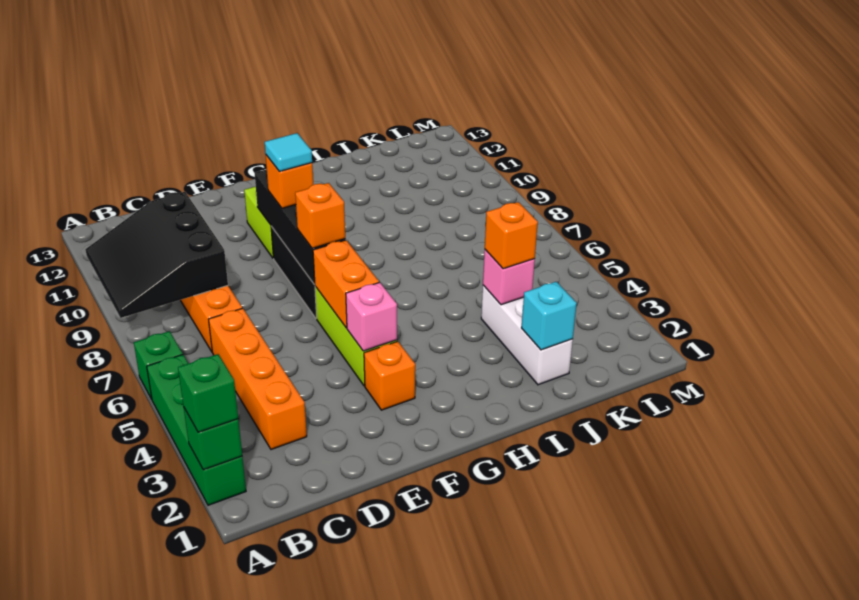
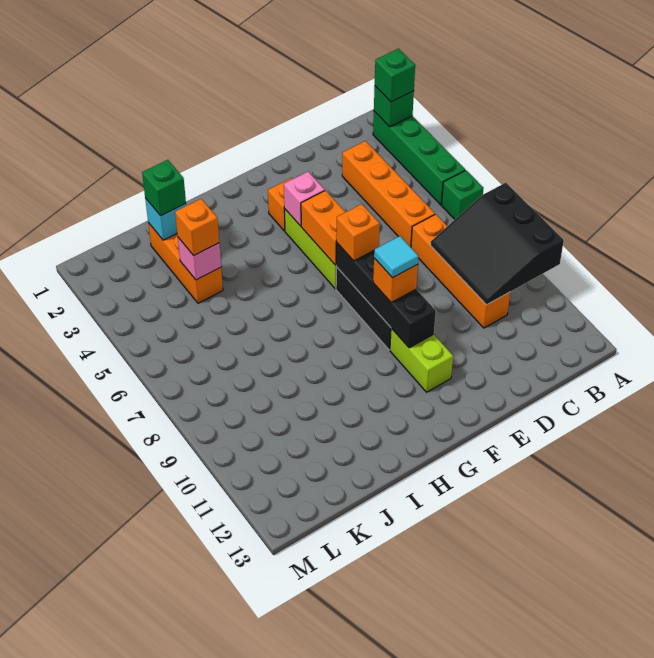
black 3x3 slope [85,192,228,318] -> black 3x3 slope turned to [431,183,564,305]
white 1x3 brick [481,285,573,385] -> orange 1x3 brick [148,223,223,303]
none -> green 1x1 brick [142,160,186,216]

